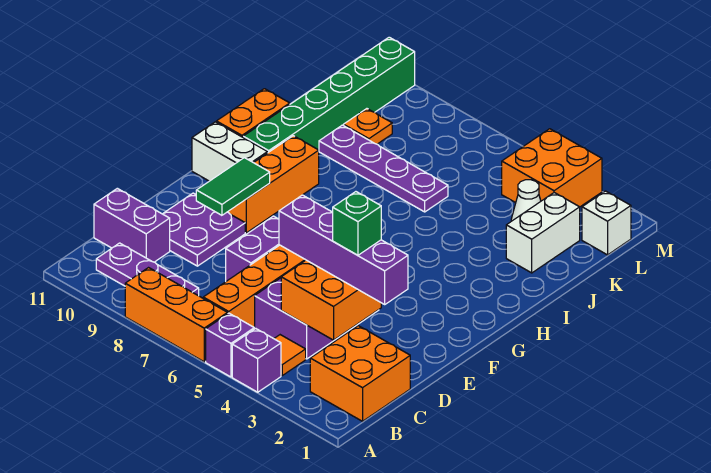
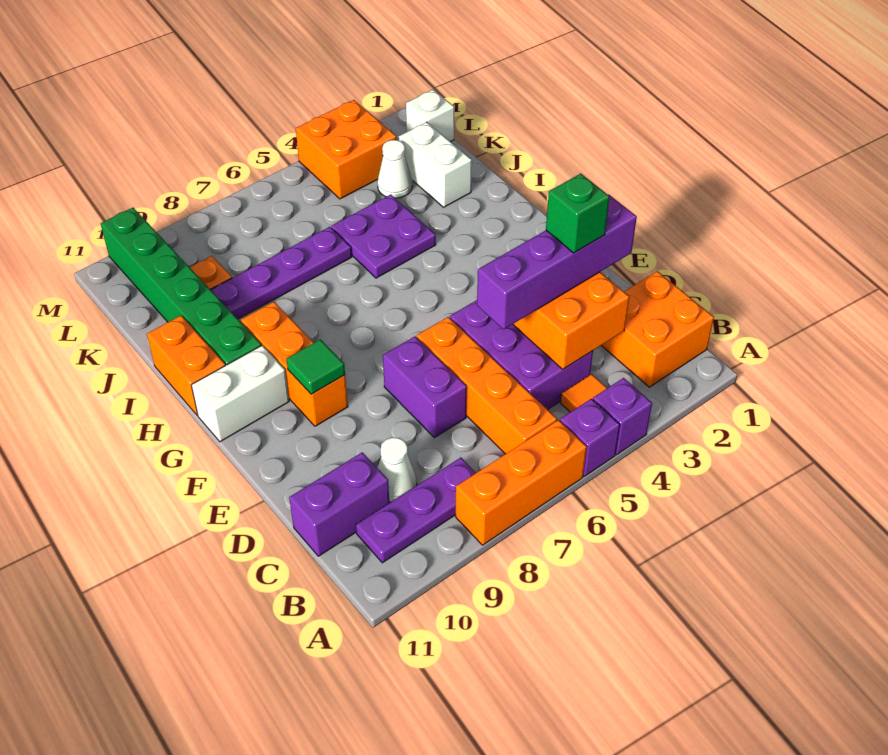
none -> white 1x1 cone [378,437,417,502]
purple 2x2 plate [163,193,245,266] -> purple 2x2 plate moved to [331,195,436,278]
green 1x2 tile [196,158,270,215] -> green 1x1 tile [286,339,345,394]

